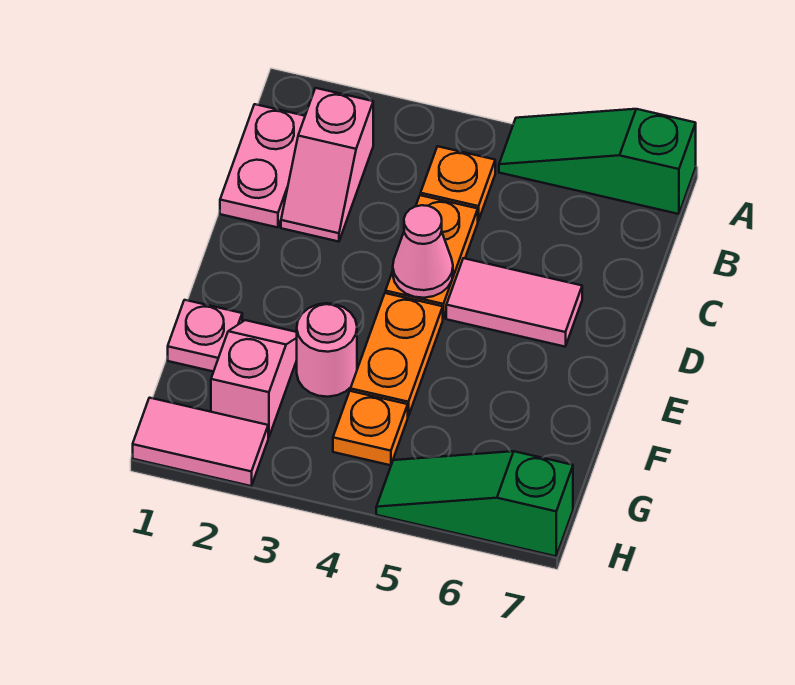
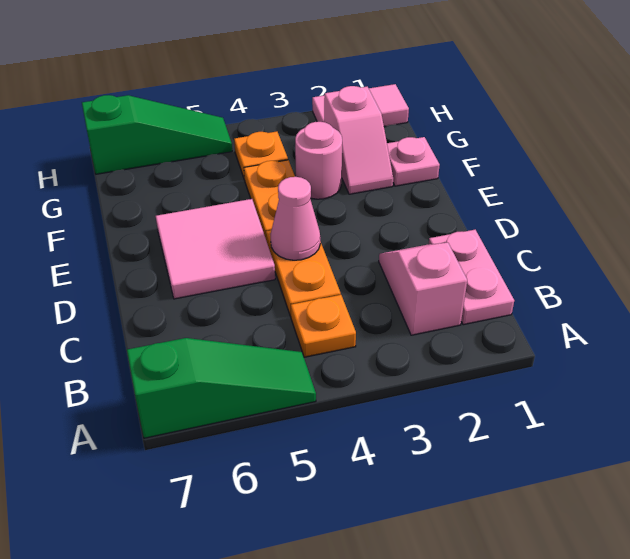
pink 1x2 tile [446,258,582,347] -> pink 2x2 tile [156,199,275,299]

